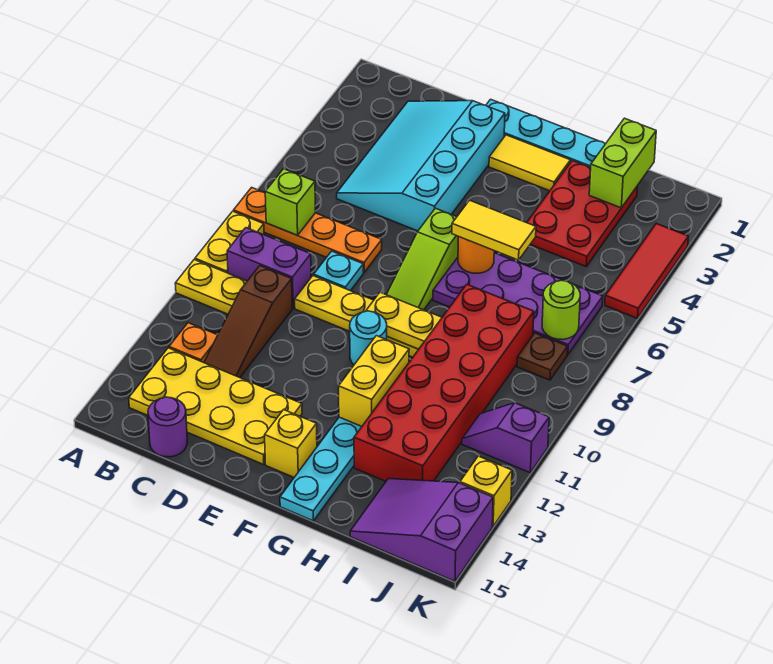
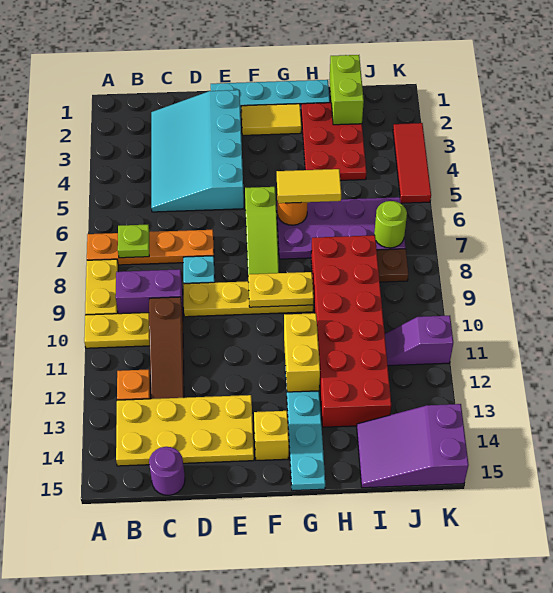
lime 1x1 brick [265,169,315,235] -> lime 1x1 plate [118,225,149,258]
cyan 1x1 round brick [350,311,387,365] -> none
yellow 1x1 brick [460,456,512,526] -> none

